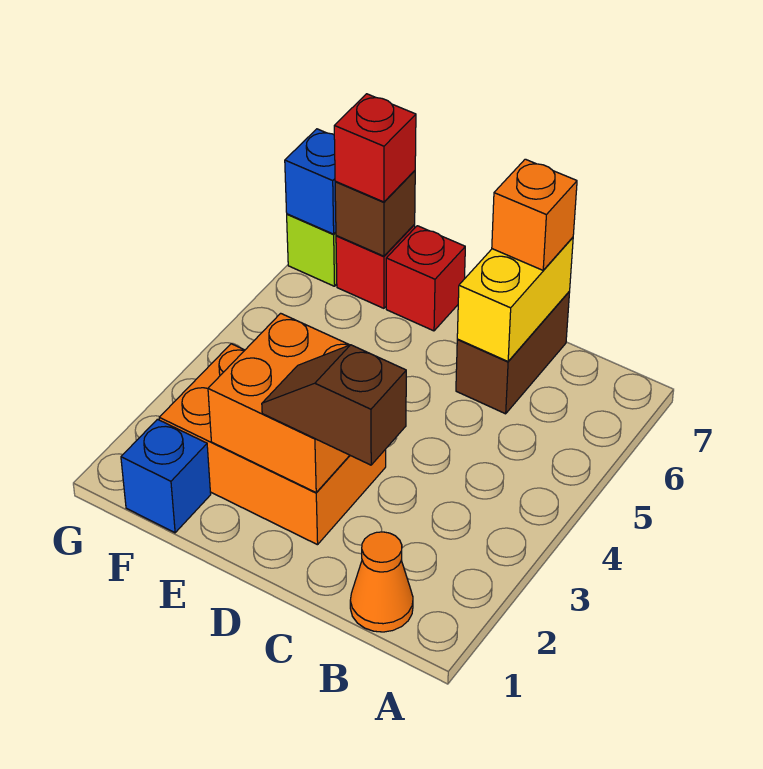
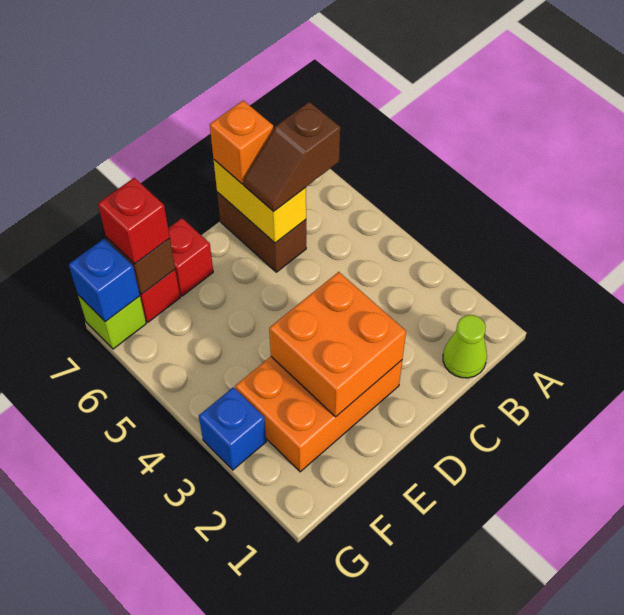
orange 1x1 cone [350,532,413,632] -> lime 1x1 cone [443,315,487,378]
brown 1x2 slope [262,345,406,465] -> brown 1x2 slope moved to [243,102,340,212]
blue 1x1 brick [121,419,211,533] -> blue 1x1 brick moved to [199,387,266,470]

